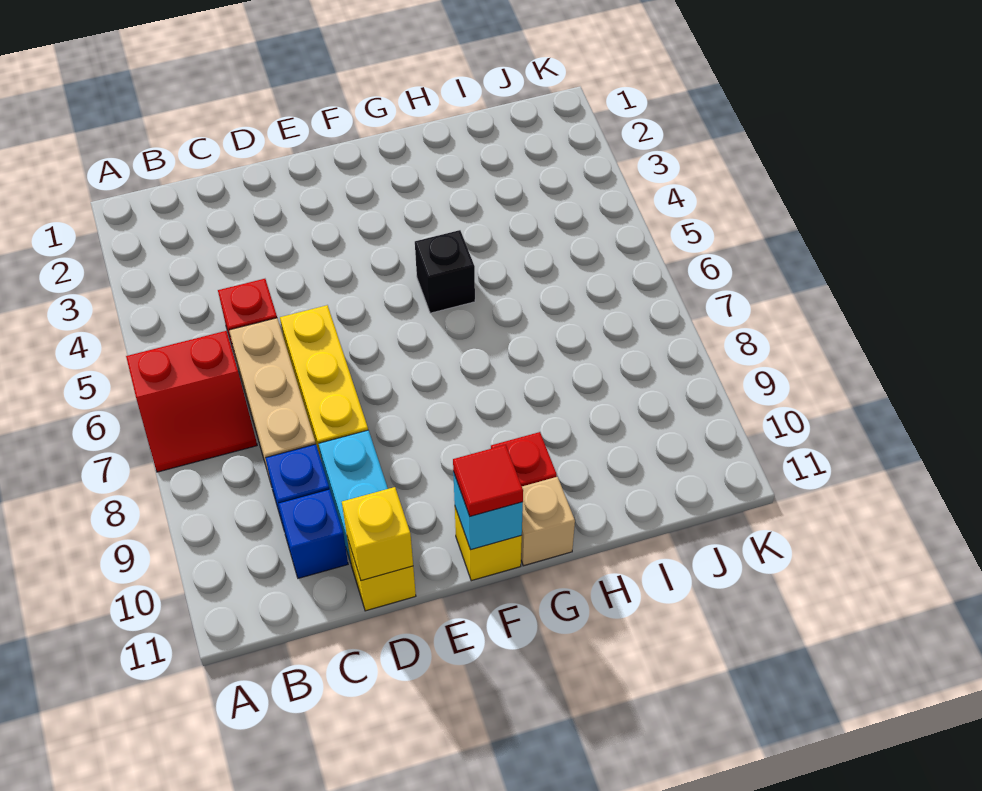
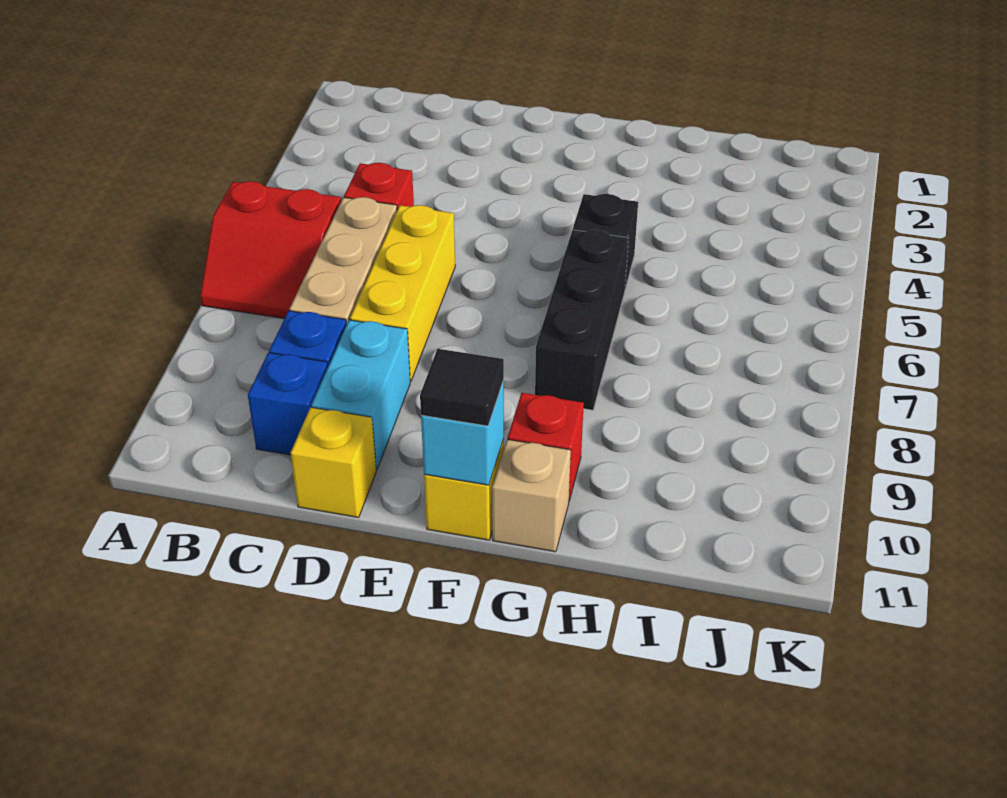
yellow 1x1 brick [342,487,413,581] -> none
red 1x1 tile [453,445,523,516] -> black 1x1 tile [420,349,504,426]
none -> black 1x3 brick [535,230,628,410]

